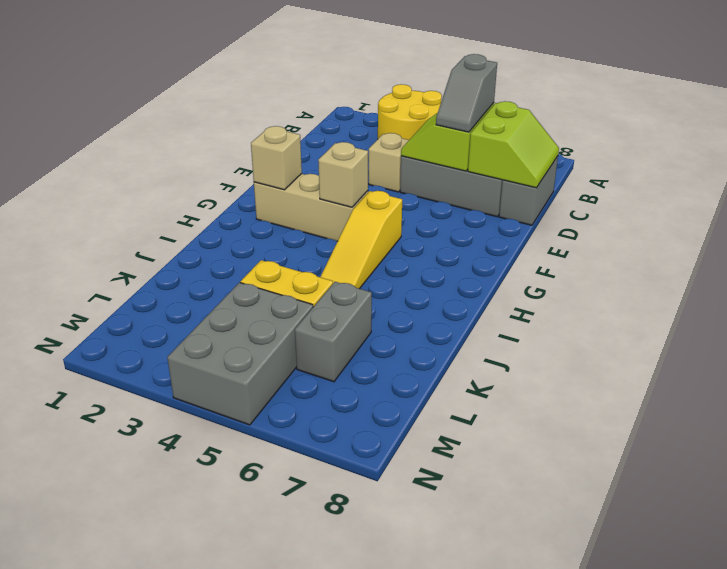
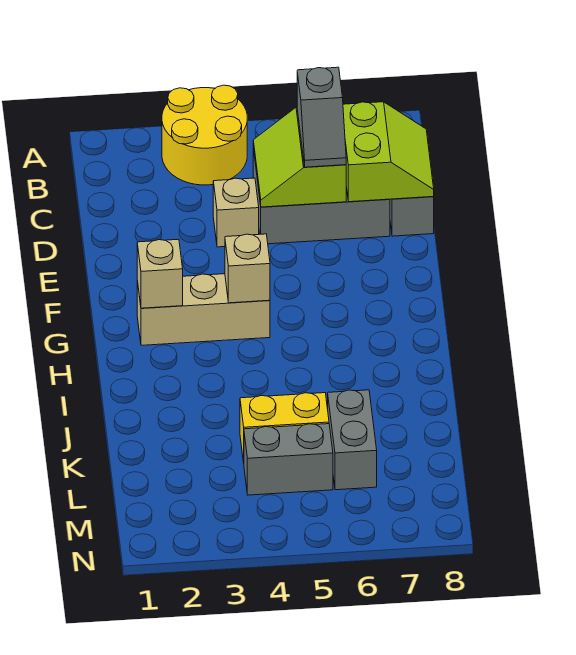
yellow 1x3 slope [321,191,402,289] -> none
grey 2x3 brick [167,283,313,425] -> grey 1x2 brick [244,424,333,495]

